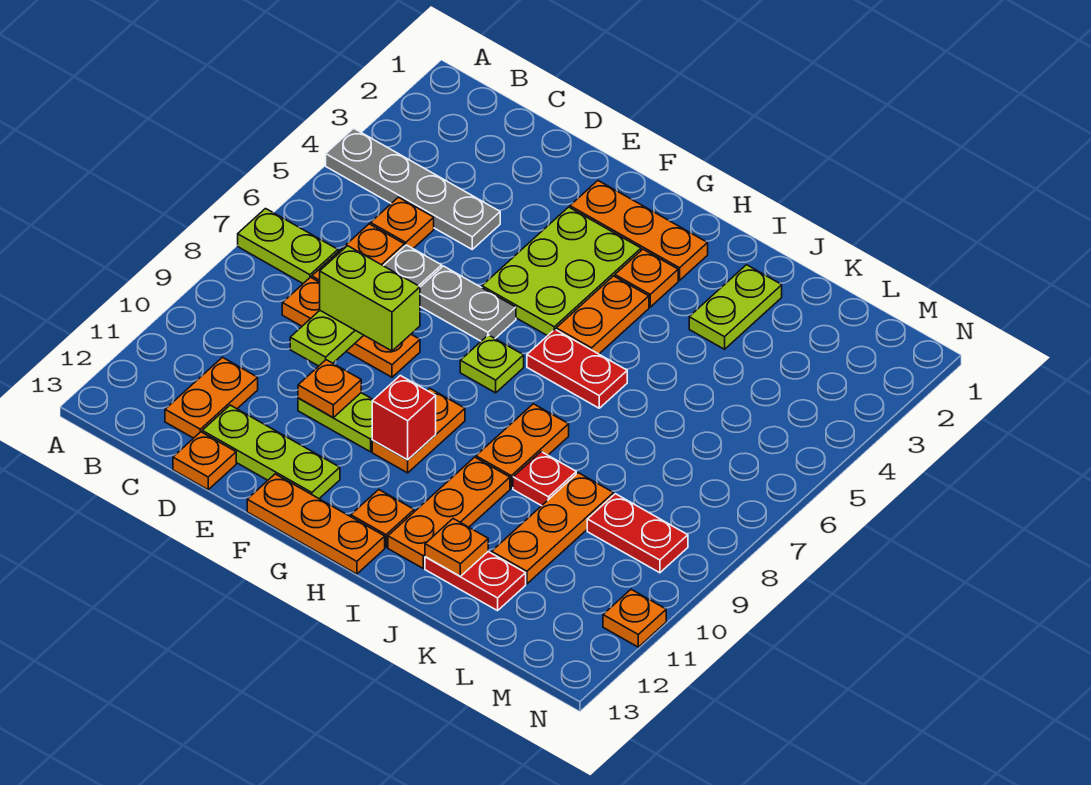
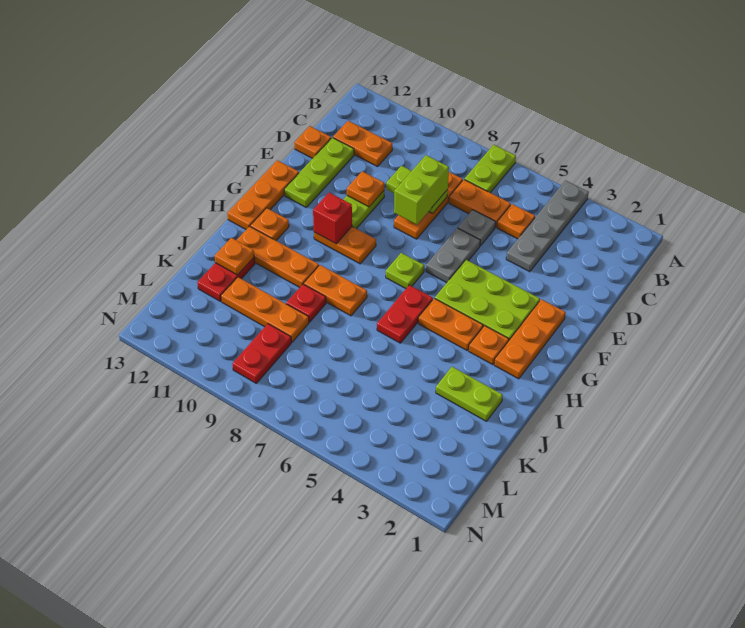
orange 1x1 plate [603,589,666,647] -> none

